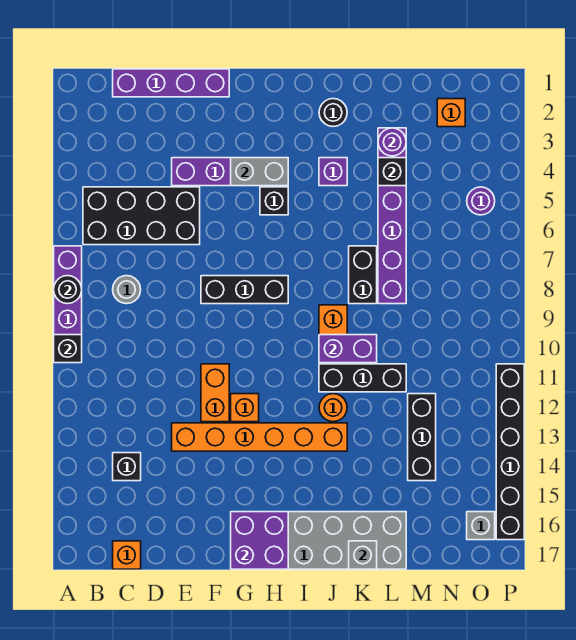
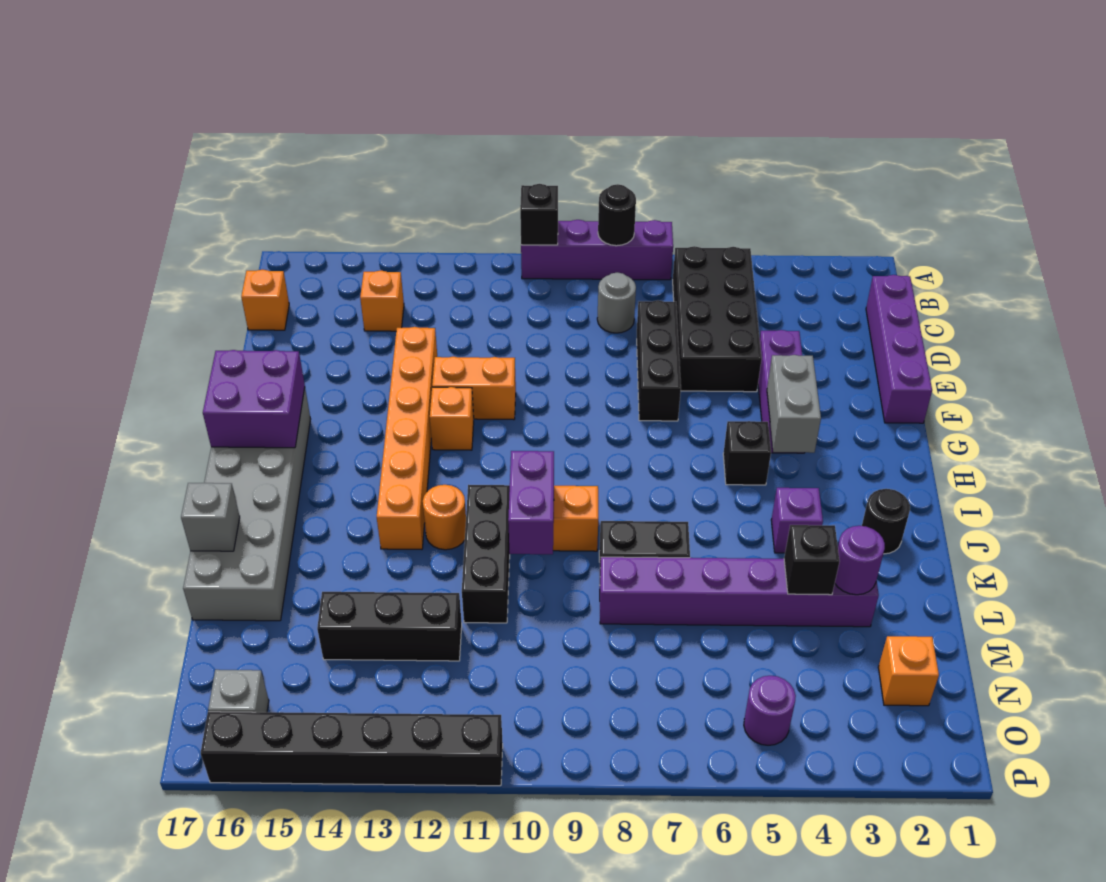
black 1x1 brick [113,453,141,481] -> orange 1x1 brick [360,271,404,331]
black 1x3 brick [201,276,288,304] -> black 1x3 brick moved to [637,300,681,421]

